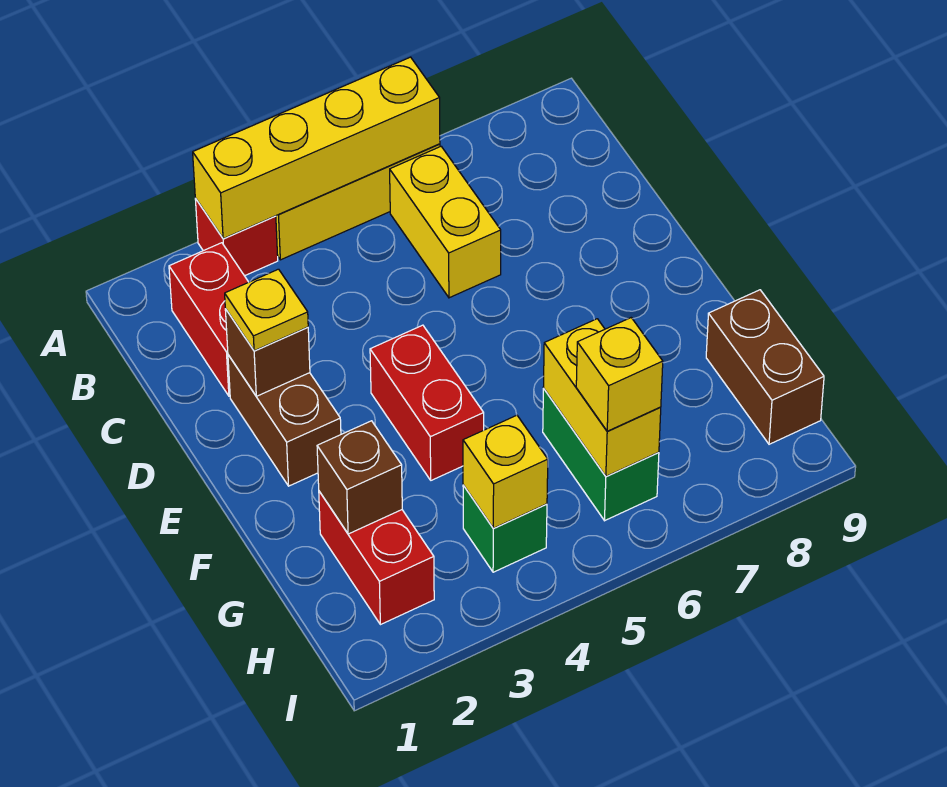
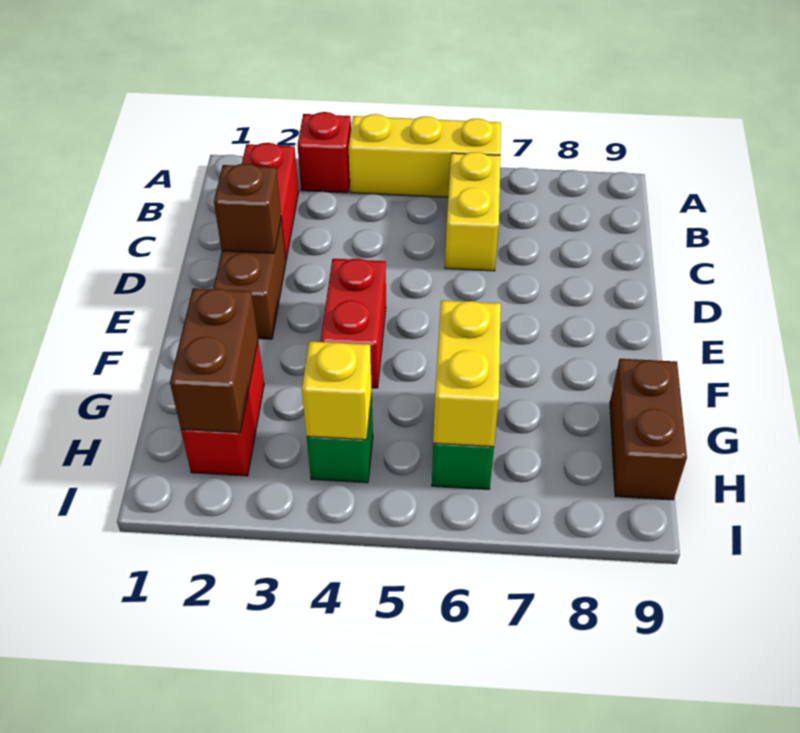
yellow 1x4 brick [193,57,440,239] -> none
yellow 1x1 plate [225,269,308,351] -> none
brown 1x1 brick [317,421,402,534] -> brown 1x2 brick [170,288,258,433]
yellow 1x1 brick [576,318,663,431] -> none

